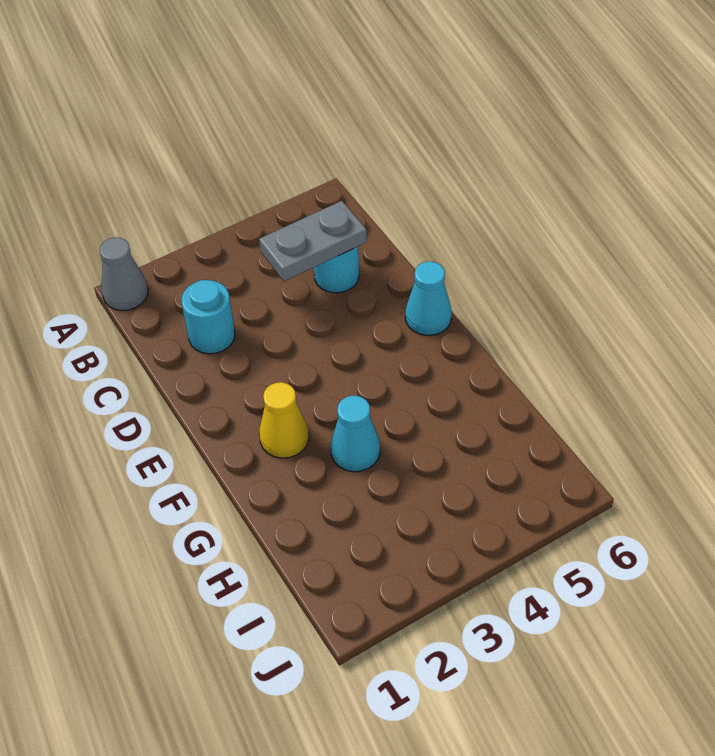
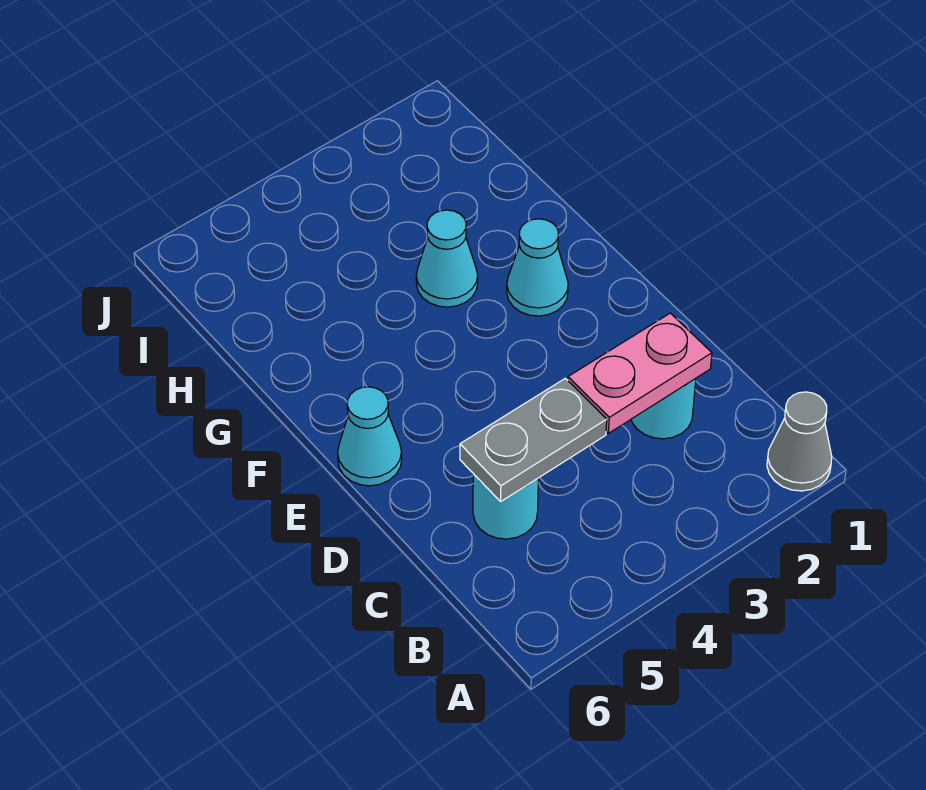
none -> pink 1x2 plate [568,313,712,433]
yellow 1x1 cone [259,382,309,458] -> cyan 1x1 cone [507,219,568,316]

